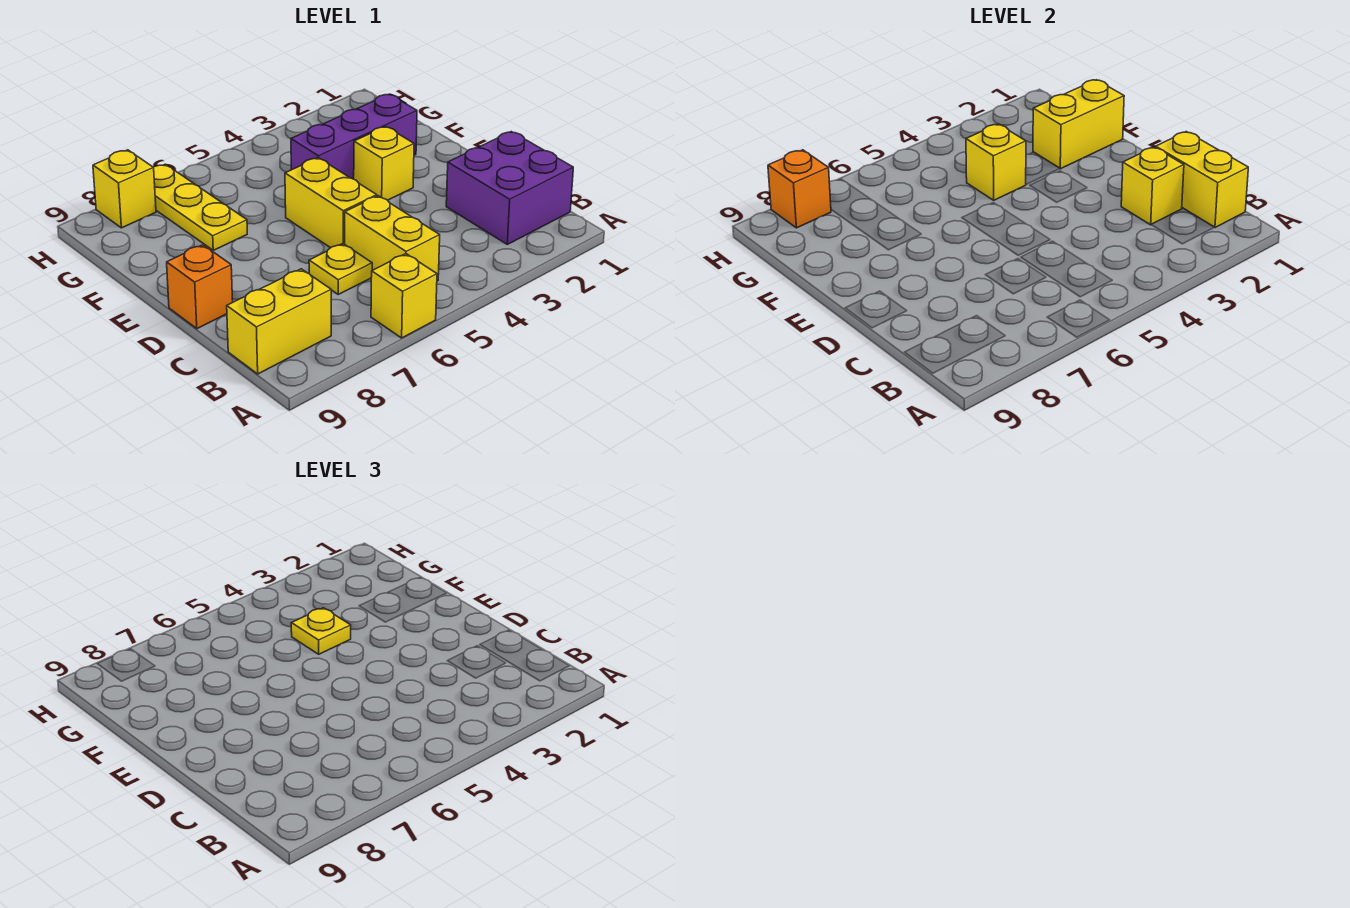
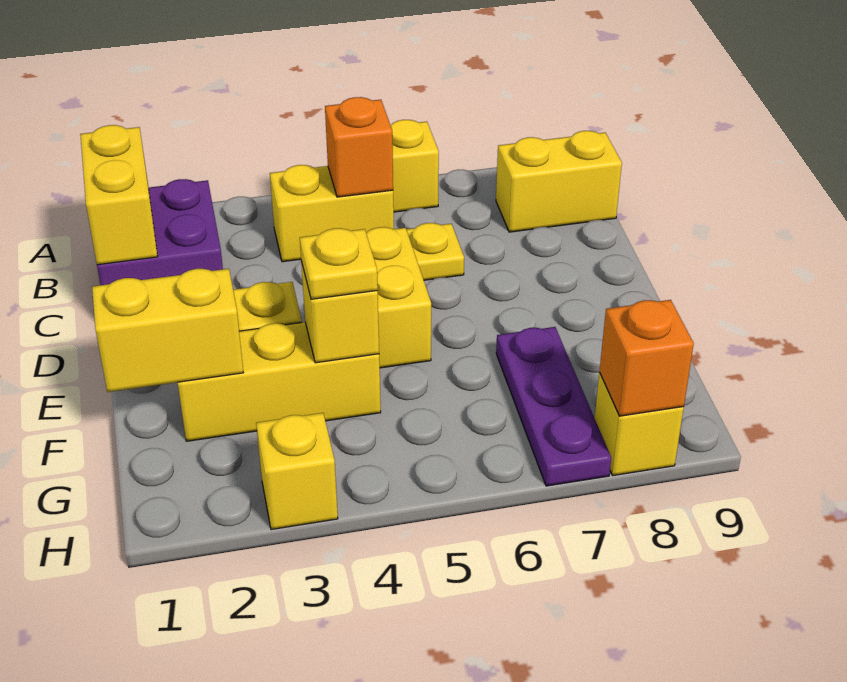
yellow 1x2 brick [345,196,440,281] -> yellow 1x2 brick turned to [270,165,394,262]
yellow 1x1 brick [1121,147,1184,225] -> yellow 1x1 brick moved to [256,413,338,530]
orange 1x1 brick [167,245,233,329] -> orange 1x1 brick moved to [325,97,393,197]
purple 1x3 brick [291,94,417,179] -> yellow 1x3 brick [178,322,381,441]
yellow 1x3 plate [153,164,247,250] -> purple 1x3 plate [496,327,611,486]

